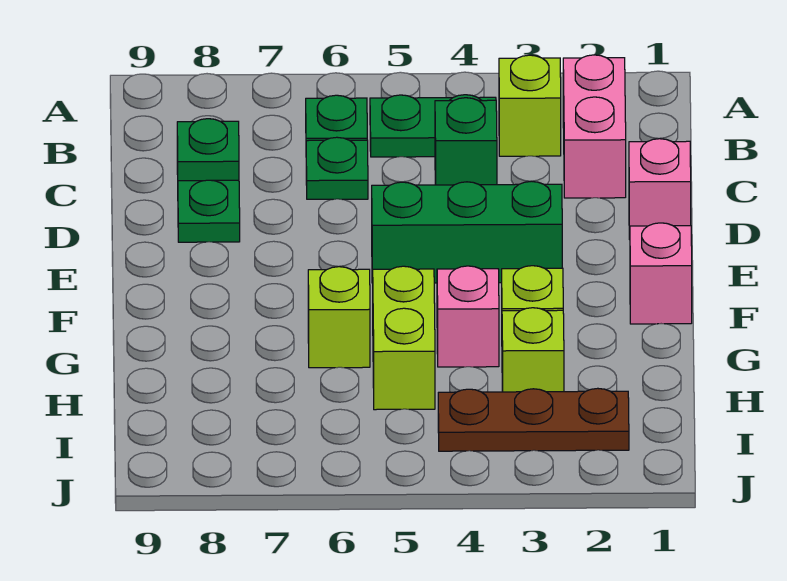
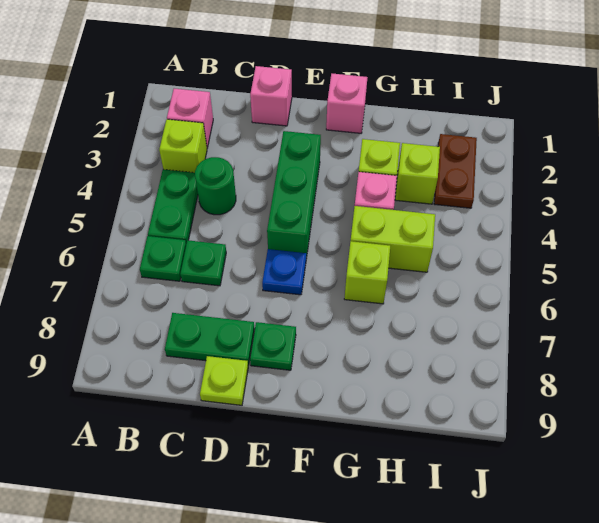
pink 1x2 brick [563,55,626,198] -> pink 1x1 brick [167,89,213,148]
green 1x1 brick [435,98,497,185] -> green 1x1 round brick [195,157,236,215]
green 1x1 plate [177,119,239,181] -> green 1x1 plate moved to [250,322,296,370]
none -> lime 1x1 plate [200,356,248,405]
none -> blue 1x1 plate [262,249,306,295]
brown 1x3 plate [438,388,629,451] -> brown 1x2 plate [434,134,477,208]

